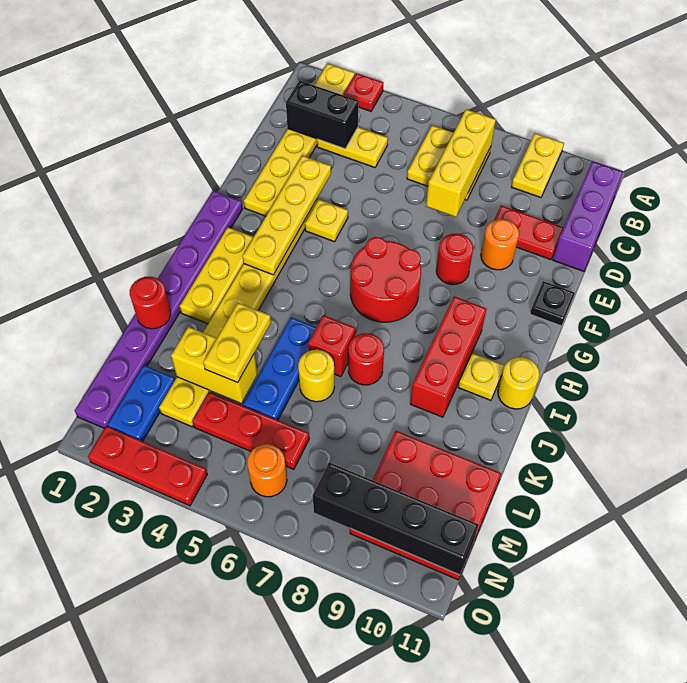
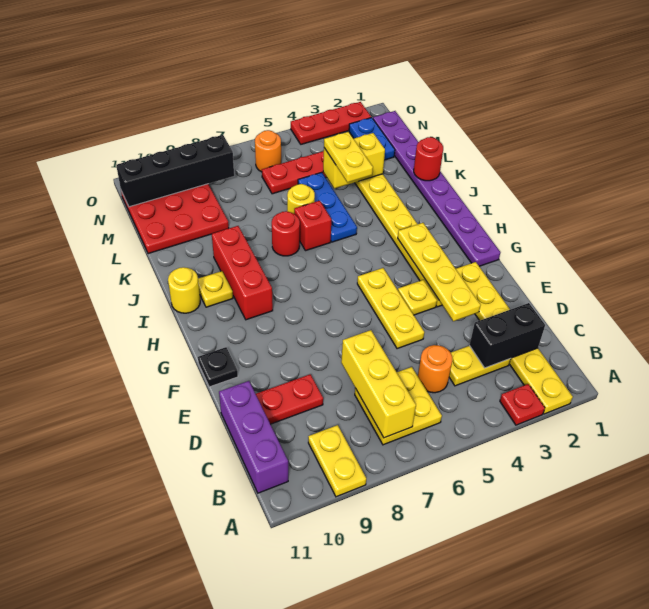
orange 1x1 round brick [481,219,519,270] -> orange 1x1 round brick moved to [418,345,452,393]
red 1x1 round brick [436,234,473,285] -> none
red 2x2 round brick [350,237,421,322] -> none
yellow 1x3 plate [180,227,253,324] -> yellow 1x3 plate moved to [357,268,424,349]

